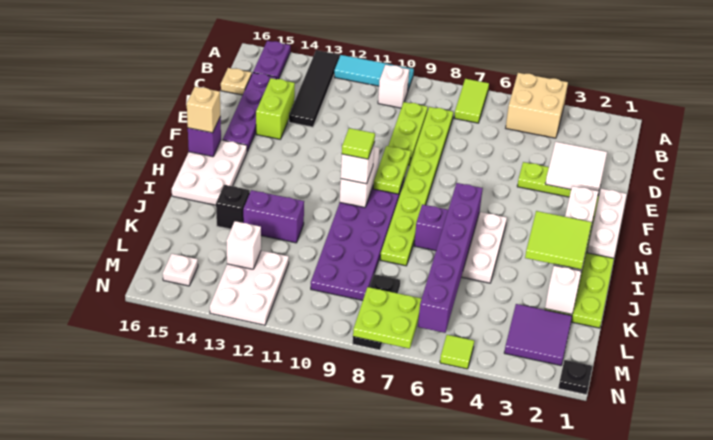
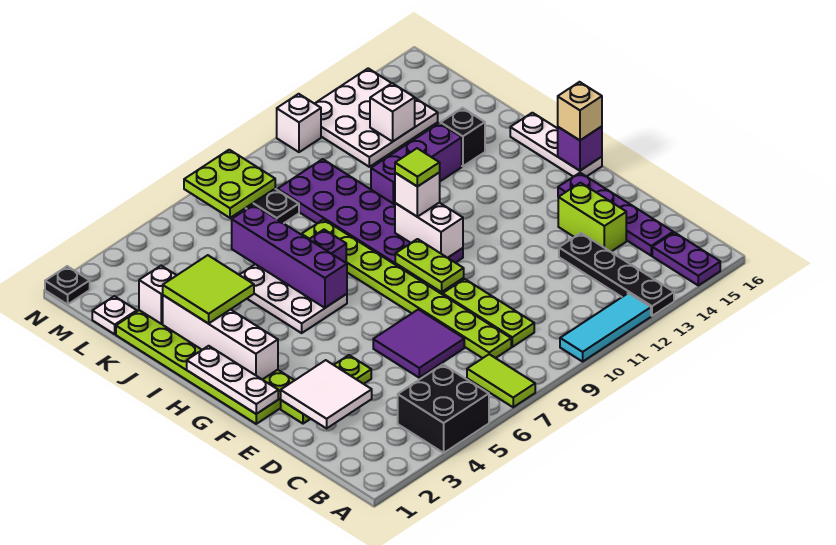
tan 2x2 brick [506,73,568,138] -> black 2x2 brick [398,365,489,453]
black 1x4 tile [289,50,339,127] -> black 1x4 plate [559,233,674,316]
white 1x1 brick [378,65,409,108] -> white 1x1 brick moved to [277,94,321,152]
tan 1x1 plate [221,68,252,95] -> none
white 2x3 plate [172,140,247,205] -> white 1x3 plate [510,113,602,177]
purple 1x6 brick [418,183,483,333] -> purple 1x4 brick [232,205,347,308]
purple 1x2 brick [243,190,304,243] -> purple 1x3 brick [371,123,462,204]
purple 2x2 tile [504,304,572,366] -> purple 2x2 tile moved to [373,309,464,378]
white 2x3 plate [210,251,289,325] -> white 3x3 plate [315,68,438,167]
white 1x1 plate [163,254,198,286] -> white 1x1 plate moved to [92,296,137,334]
lime 1x1 tile [440,335,474,369] -> none

